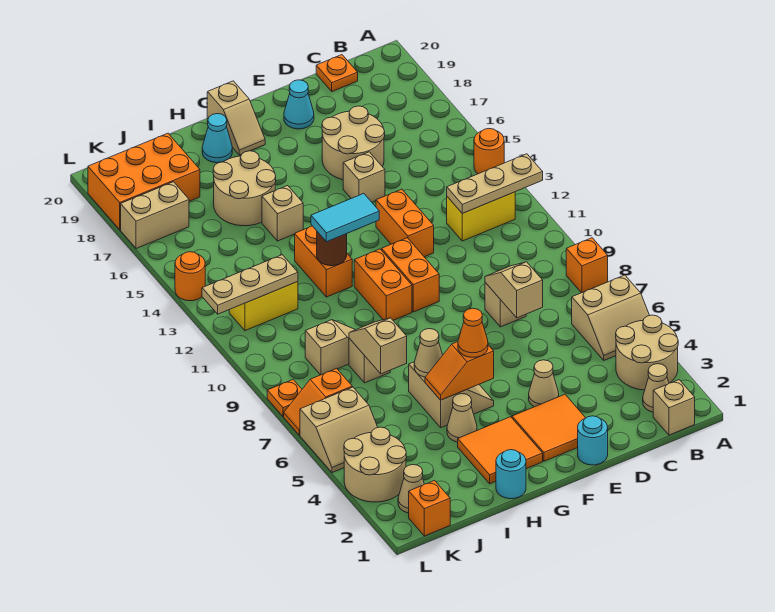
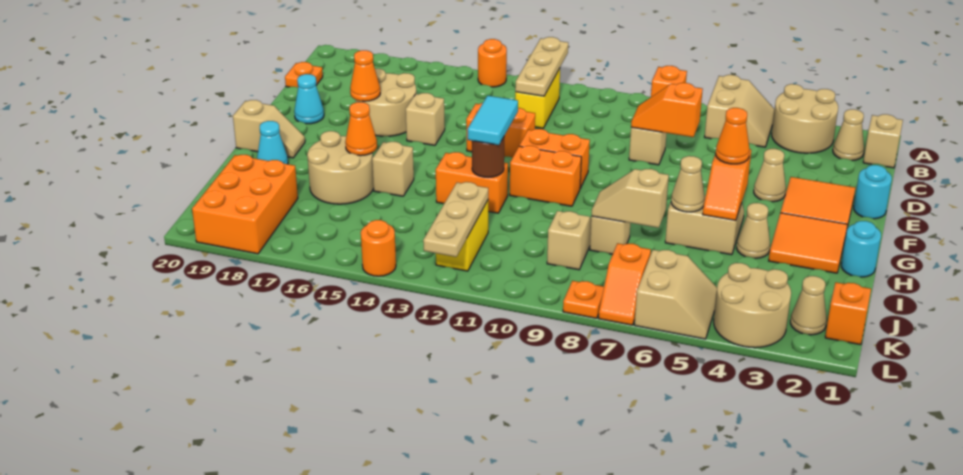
tan 1x2 slope [485,262,543,318] -> orange 1x2 slope [631,83,703,137]
none -> orange 1x1 cone [350,50,380,101]
none -> orange 1x1 cone [345,102,377,156]
tan 1x2 brick [121,182,189,249] -> none

